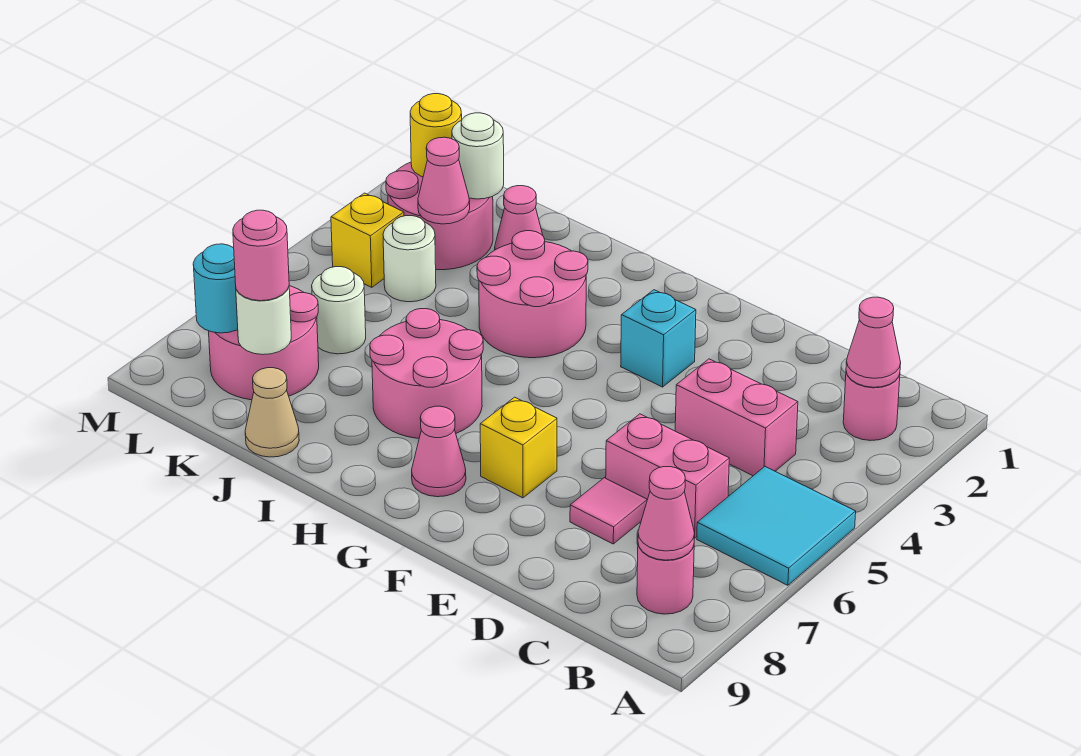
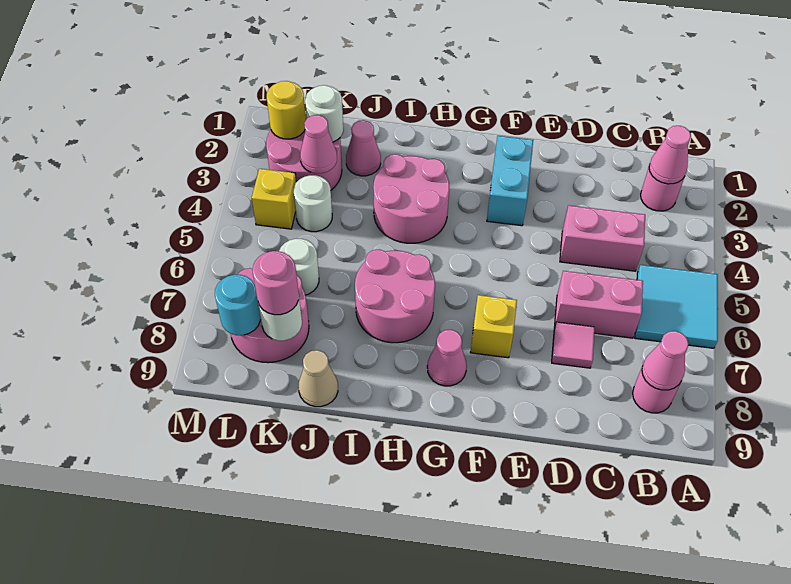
cyan 1x1 brick [621,290,696,387] -> cyan 1x2 brick [487,136,533,226]

